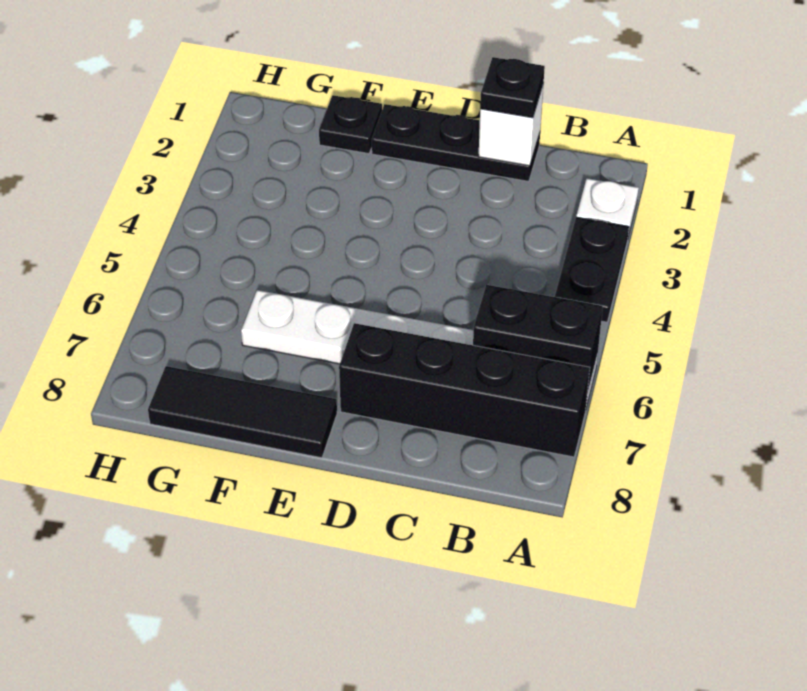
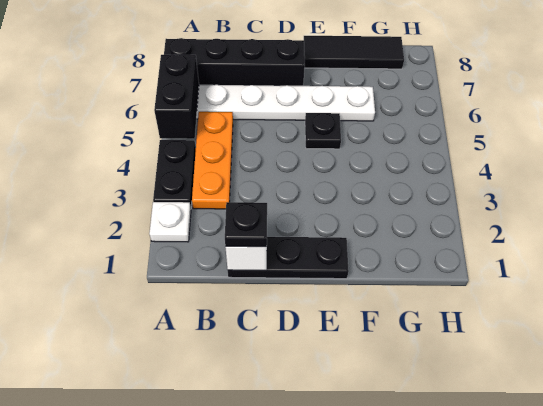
black 1x2 brick [473,285,603,394] -> black 1x2 brick turned to [154,54,199,139]
none -> orange 1x3 plate [192,112,233,209]
black 1x1 plate [319,95,382,154] -> black 1x1 plate moved to [305,113,341,149]

